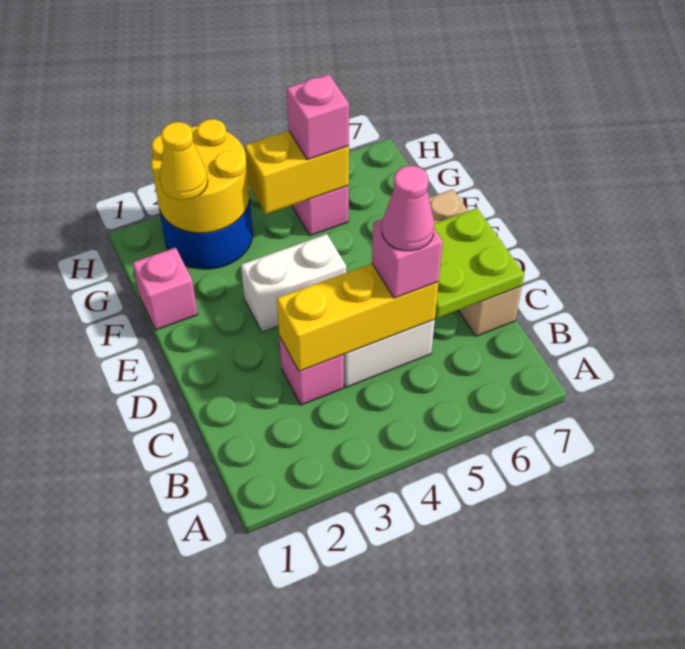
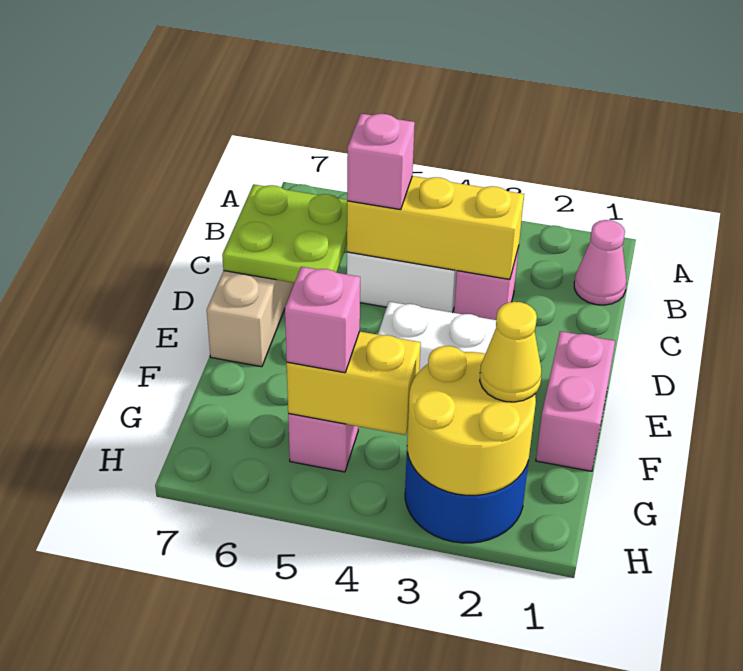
pink 1x1 cone [382,166,434,251] -> pink 1x1 cone moved to [574,220,627,305]
pink 1x1 brick [133,248,198,330] -> pink 1x2 brick [536,331,615,471]

